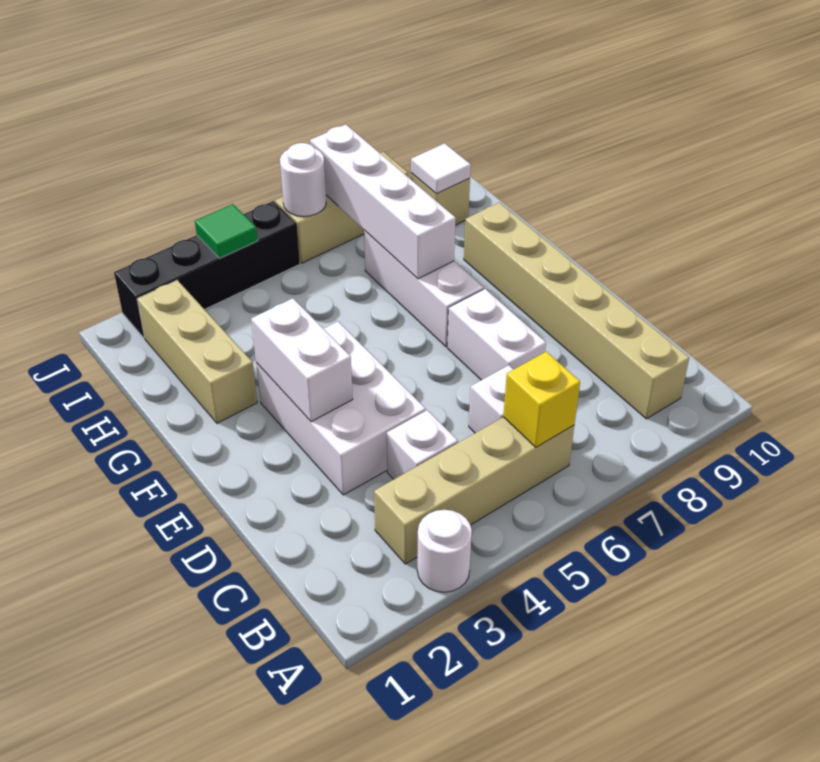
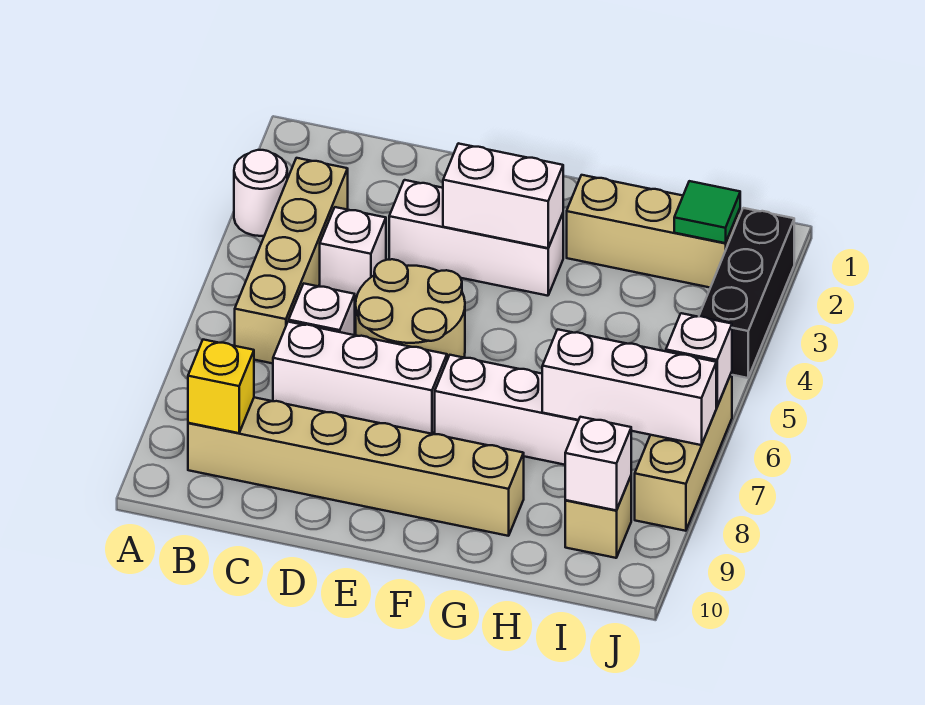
yellow 1x1 brick [503,352,580,447] -> yellow 1x1 brick moved to [188,340,254,433]
white 2x3 brick [256,322,426,495] -> white 1x3 brick [389,180,563,296]
none -> tan 2x2 round brick [356,259,465,360]
white 1x2 brick [447,289,546,380] -> white 1x3 brick [273,322,447,434]
white 1x4 brick [310,125,456,279] -> white 1x3 brick [542,329,716,445]
white 1x1 tile [411,143,471,194] -> white 1x1 brick [565,417,631,510]
black 1x4 brick [114,201,300,338] -> black 1x3 brick [699,208,794,378]
green 1x1 tile [195,204,258,258] -> green 1x1 tile moved to [674,181,740,243]
white 1x1 round brick [280,143,326,217] -> white 1x1 brick [666,313,732,407]

